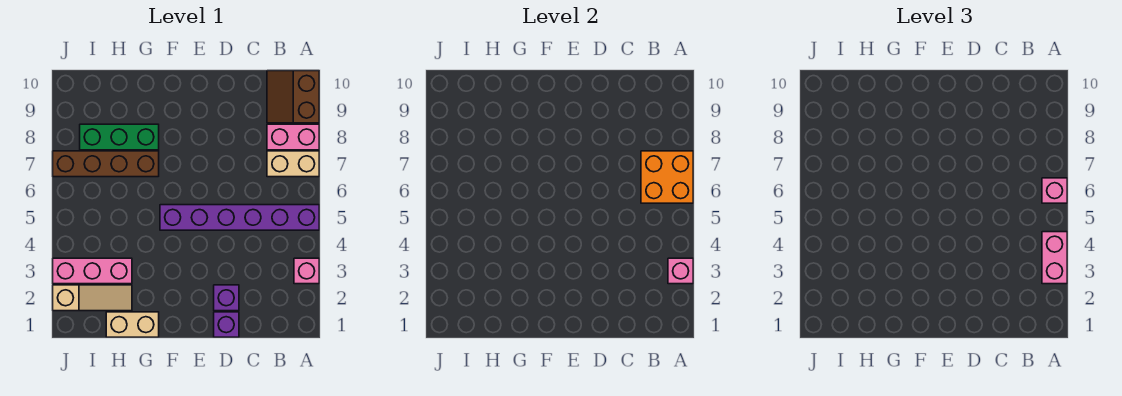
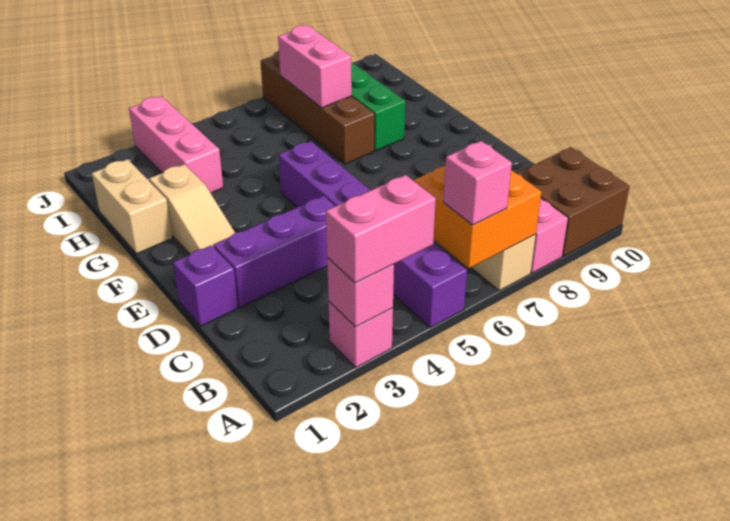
brown 2x2 slope [267,71,319,123] -> brown 2x2 brick [516,147,630,256]
purple 1x1 brick [214,285,239,311] -> purple 1x3 brick [213,196,335,307]
tan 1x3 slope [53,285,132,311] -> tan 1x3 slope moved to [149,164,235,254]
none -> pink 1x2 brick [278,25,352,108]

